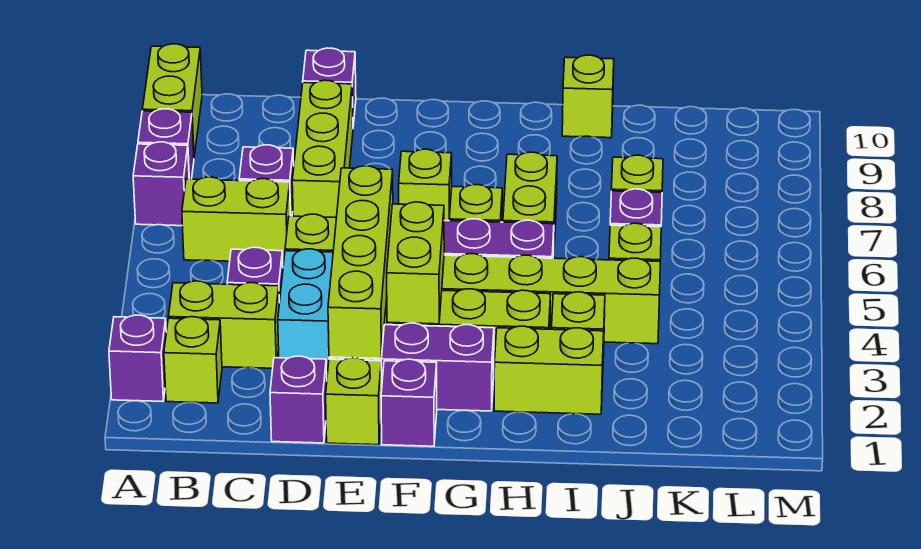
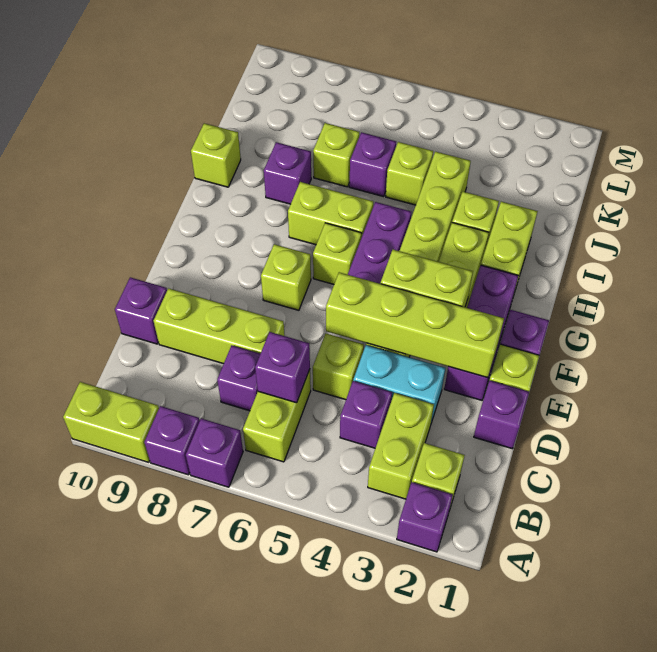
none -> purple 1x1 brick [255,332,310,403]
none -> purple 1x1 brick [264,142,311,204]

